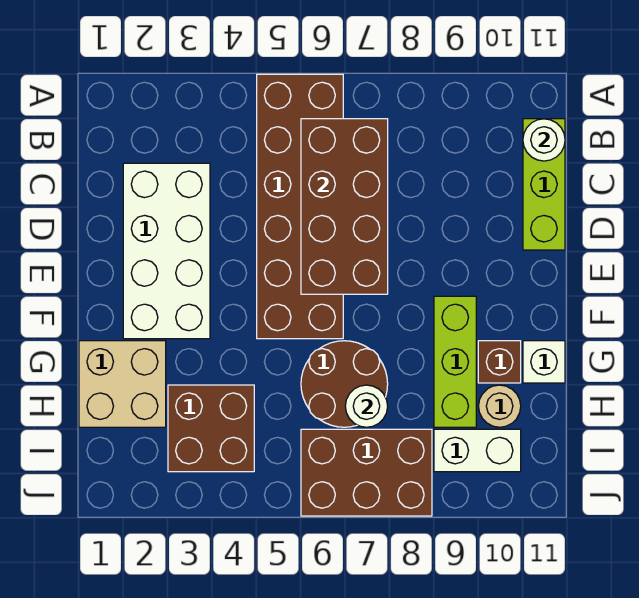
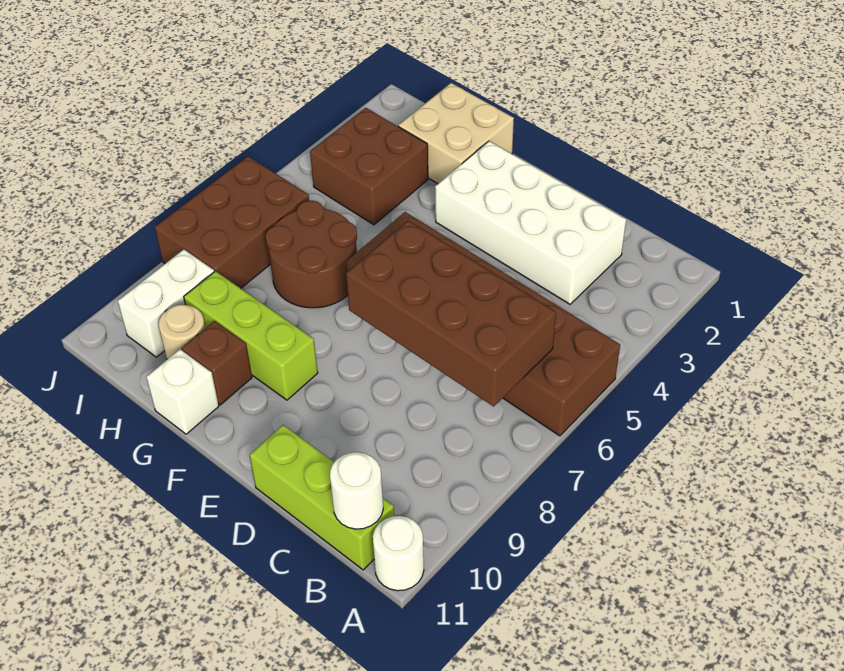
white 1x1 round brick [345,385,388,427] -> white 1x1 round brick moved to [373,516,424,591]

